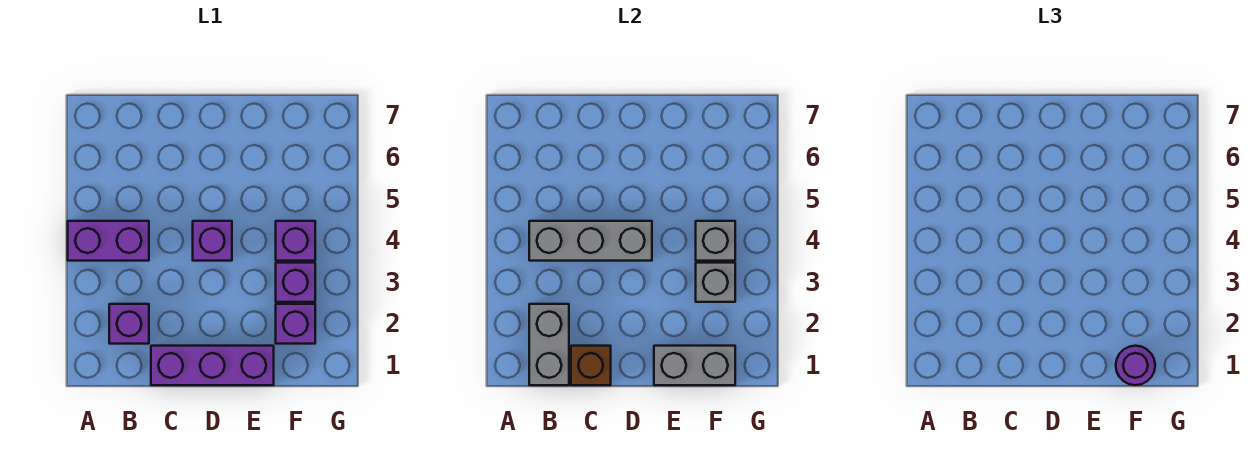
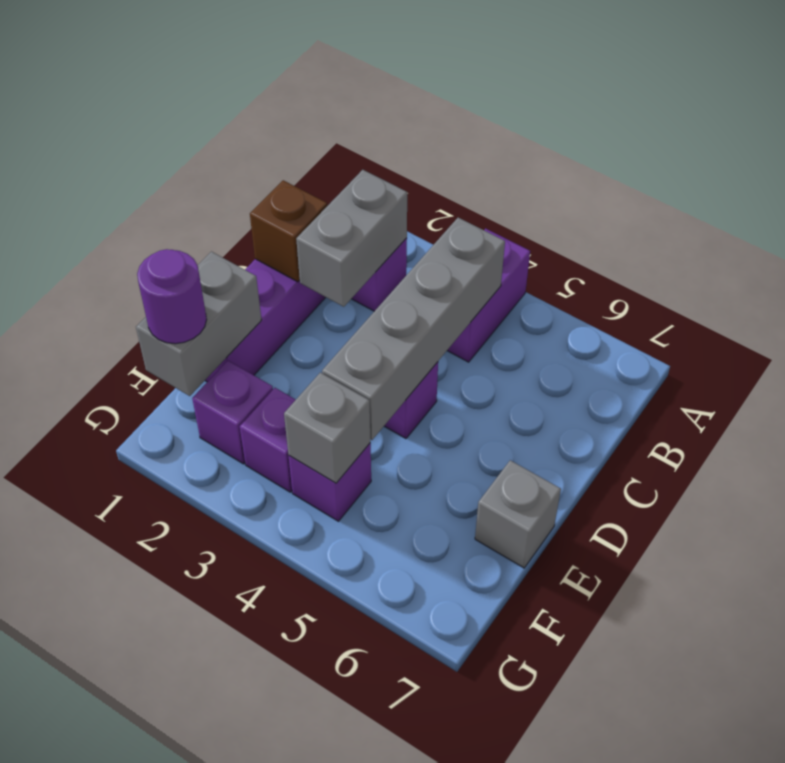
grey 1x2 brick [529,304,569,385] -> grey 1x2 brick turned to [296,170,407,307]
grey 1x3 brick [529,221,652,261] -> grey 1x4 brick [322,218,505,440]
grey 1x1 brick [696,263,735,302] -> grey 1x1 brick moved to [475,460,561,568]

